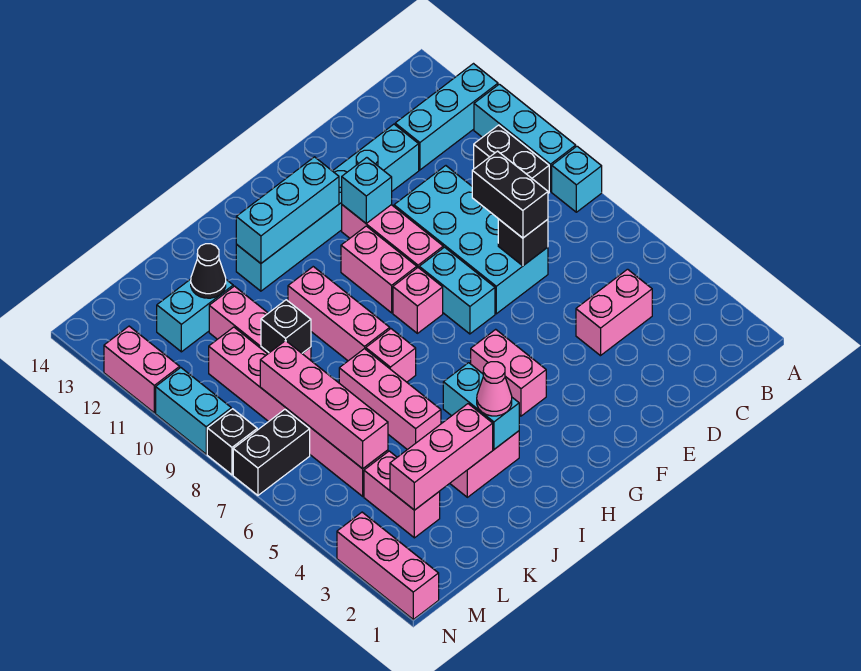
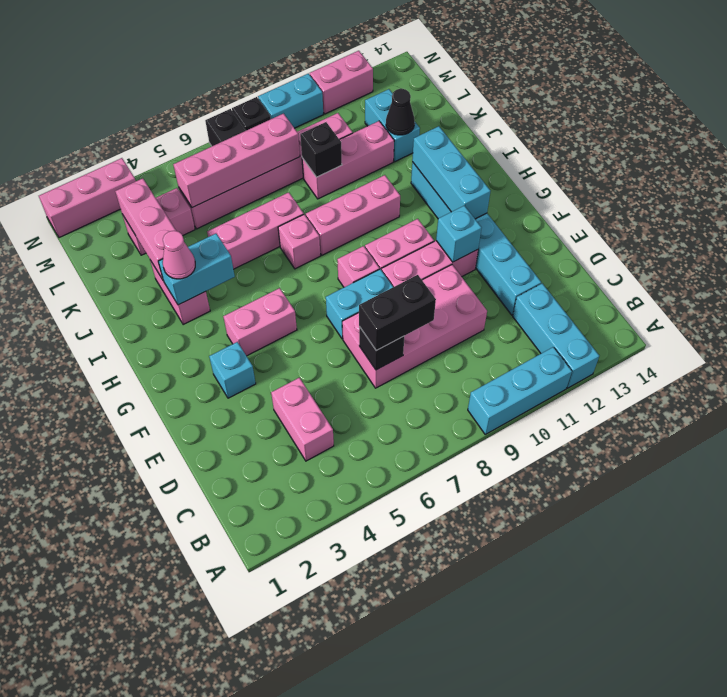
cyan 1x1 brick [552,146,602,212] -> cyan 1x1 brick moved to [209,342,256,398]
black 1x2 brick [474,125,549,193] -> none
cyan 2x4 brick [394,166,548,314] -> pink 2x4 brick [342,265,487,388]

